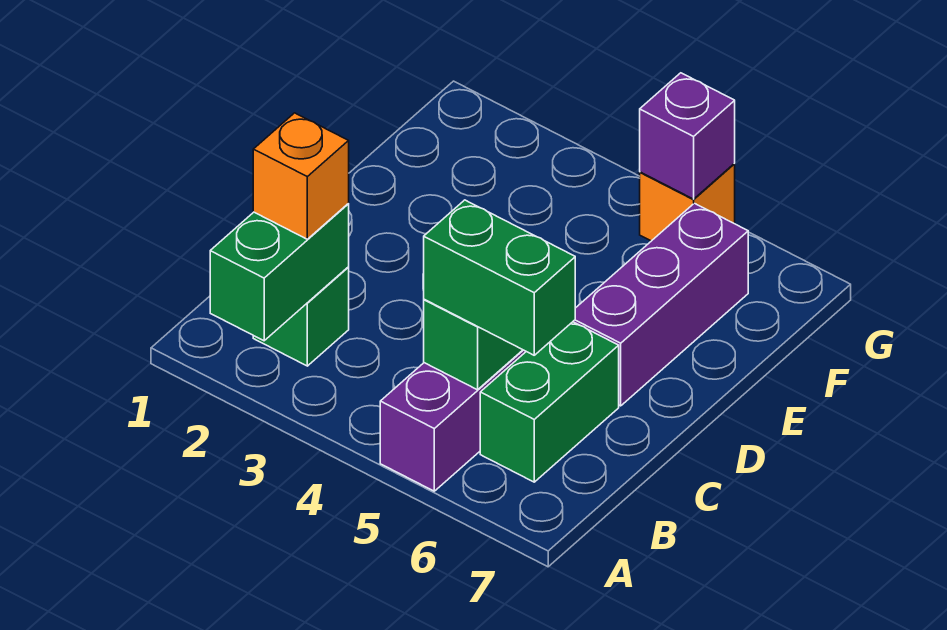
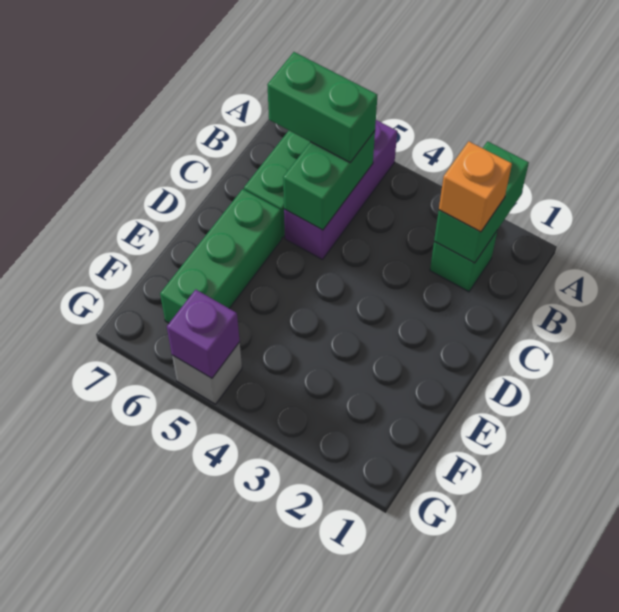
purple 1x3 brick [573,203,748,406] -> green 1x3 brick [160,189,282,323]
orange 1x1 brick [640,164,735,241] -> grey 1x1 brick [172,342,242,404]

